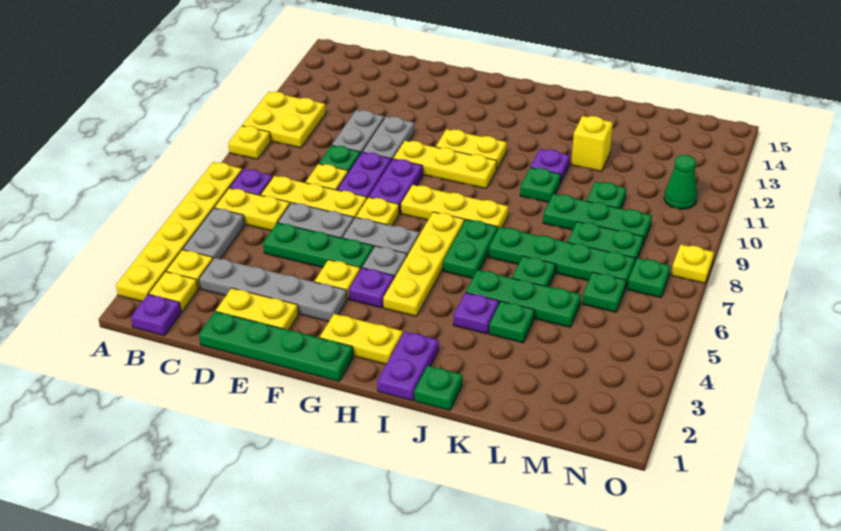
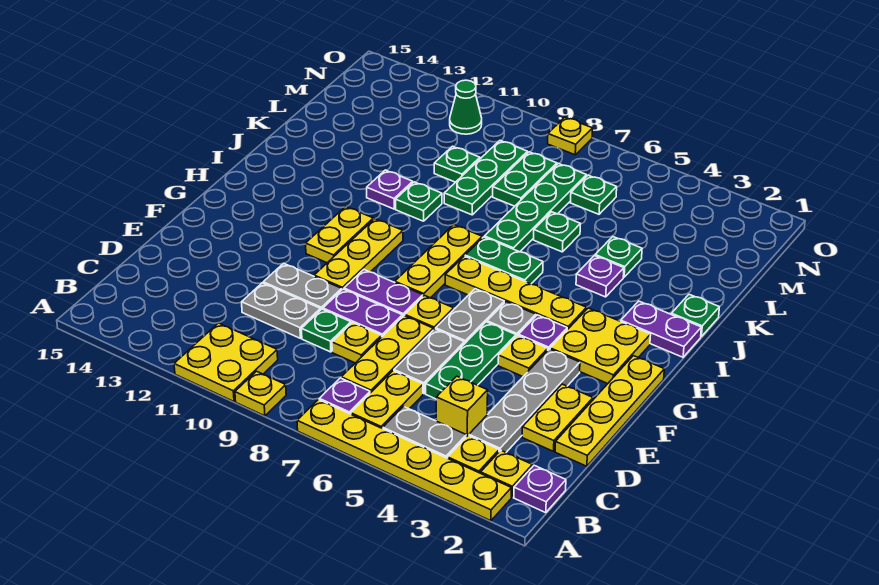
green 1x4 plate [199,311,353,381] -> yellow 1x4 plate [555,356,664,466]
yellow 1x2 plate [320,314,403,364] -> yellow 2x2 plate [550,308,651,384]
green 1x3 plate [466,270,581,327] -> none
yellow 1x1 brick [571,116,613,171] -> yellow 1x1 brick moved to [436,376,488,437]
green 1x1 plate [627,258,671,298] -> none

